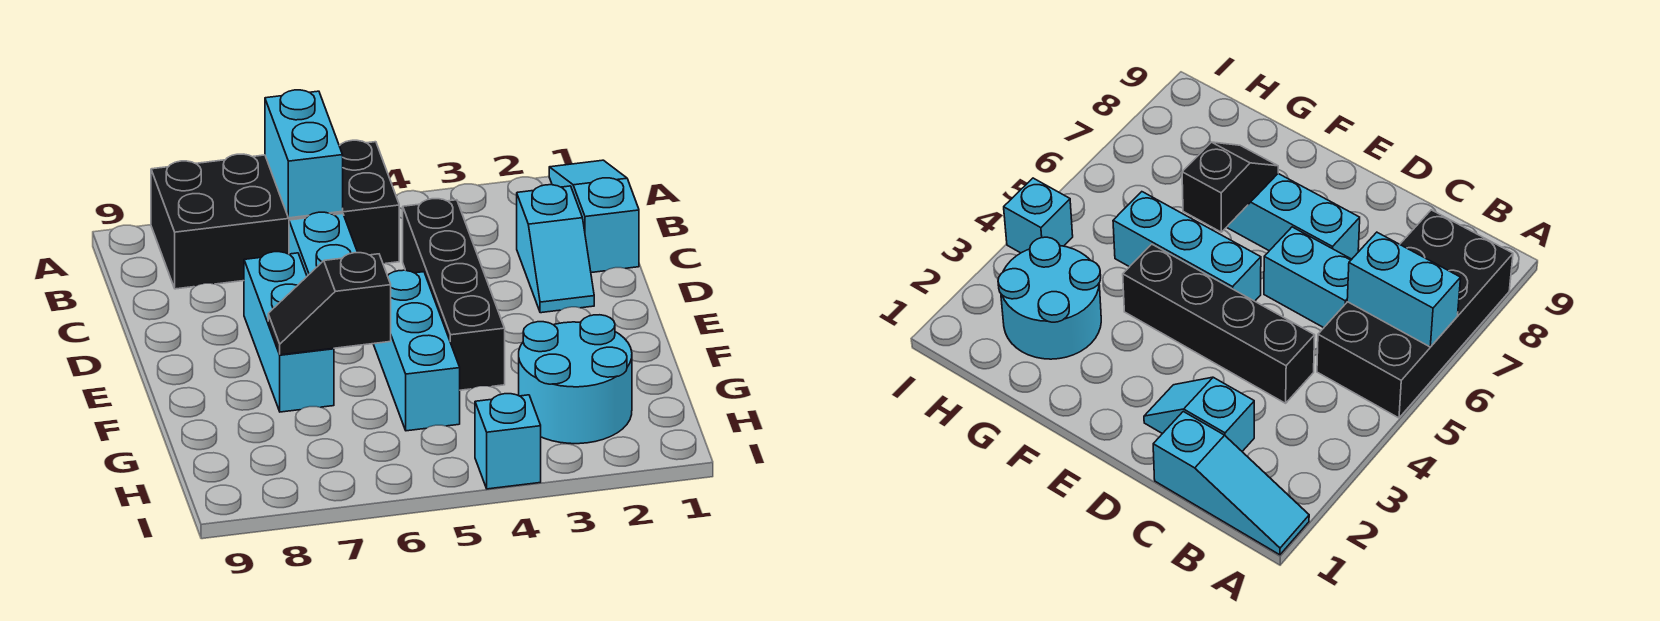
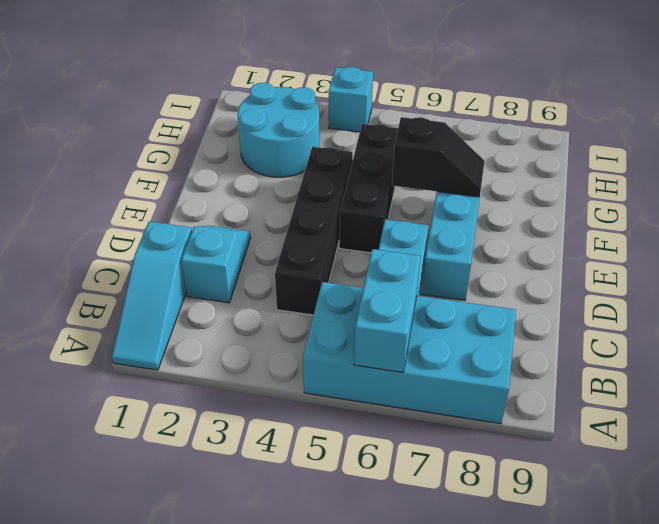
black 2x4 brick [151,140,399,289] -> cyan 2x4 brick [303,282,516,424]
cyan 1x3 brick [374,270,460,431] -> black 1x3 brick [339,124,398,253]

